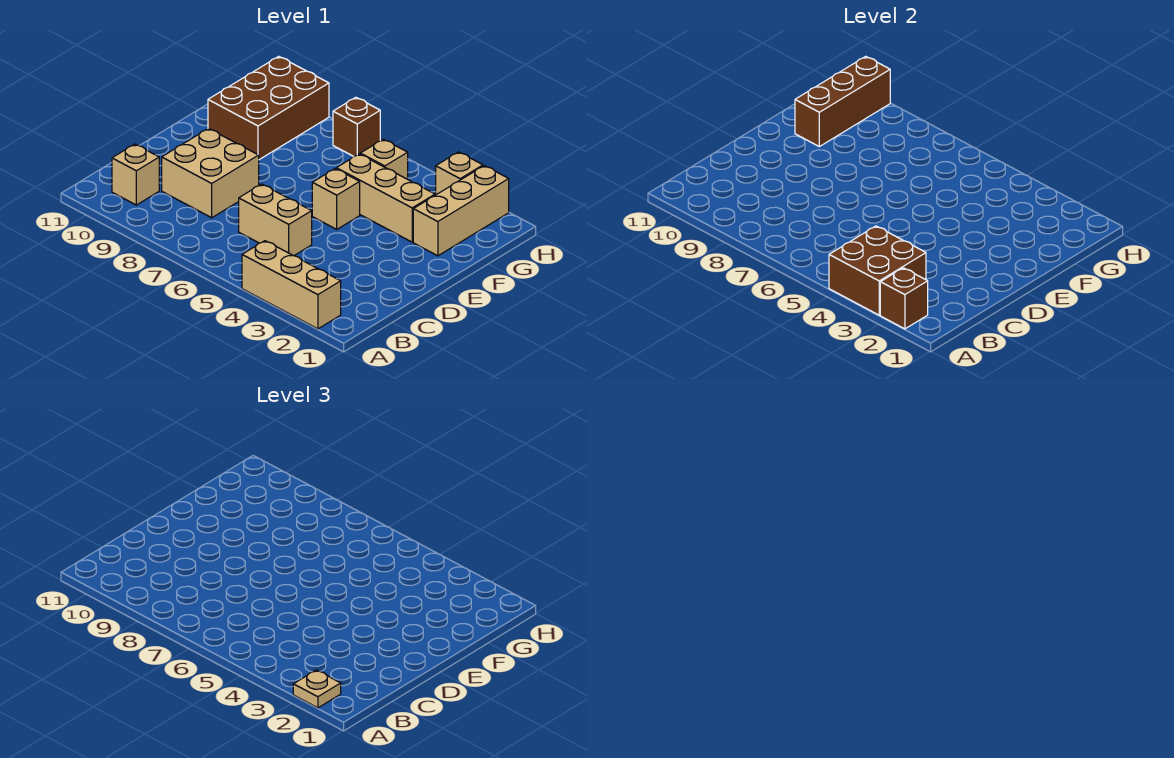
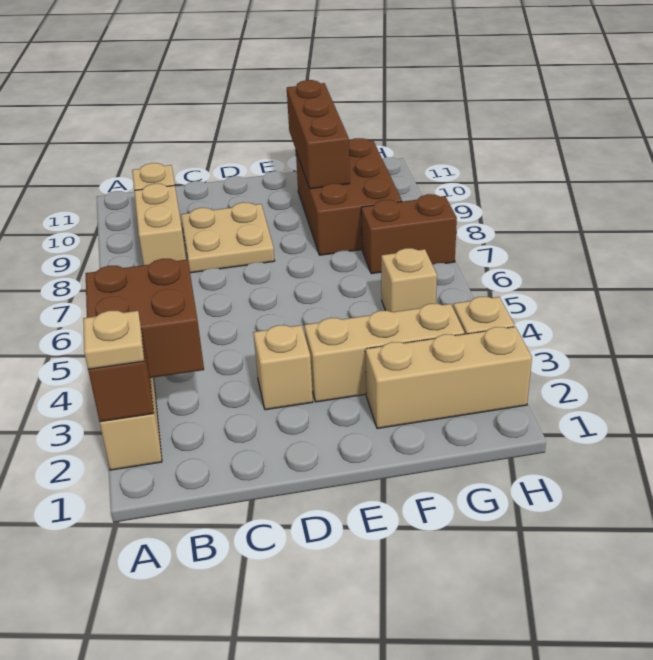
tan 1x2 brick [239,184,312,256] -> tan 1x2 brick moved to [134,184,186,265]
tan 2x2 brick [162,129,259,218] -> tan 2x2 plate [181,202,275,273]
tan 1x1 brick [312,169,360,229] -> tan 1x1 brick moved to [253,325,313,410]
tan 1x3 brick [336,154,435,242] -> tan 1x3 brick turned to [304,304,465,402]
brown 2x3 brick [208,56,329,160] -> brown 2x3 brick turned to [296,138,402,255]
brown 1x3 brick [795,56,890,147] -> brown 1x3 brick turned to [287,80,350,189]
brown 1x1 brick [333,97,380,156] -> brown 1x2 brick [361,194,457,274]

